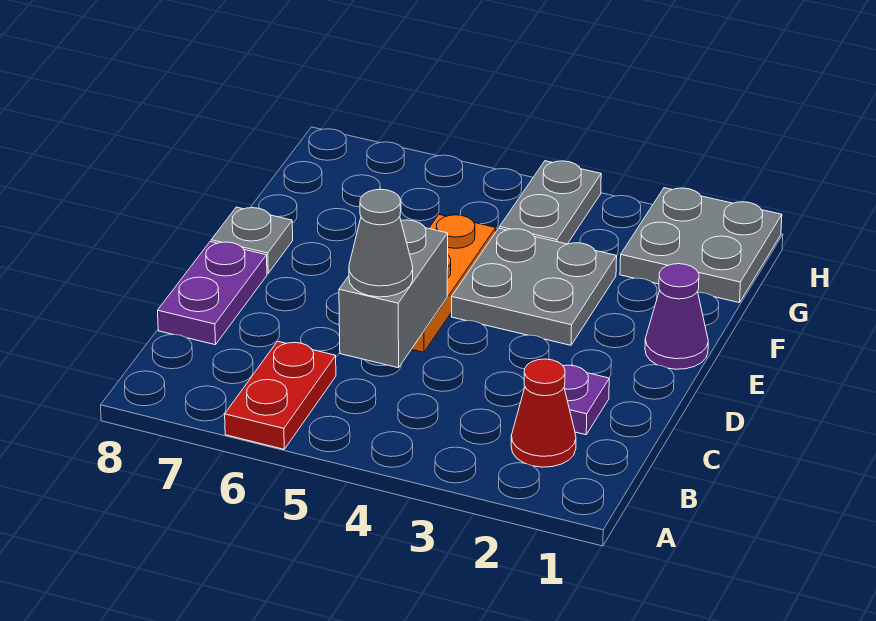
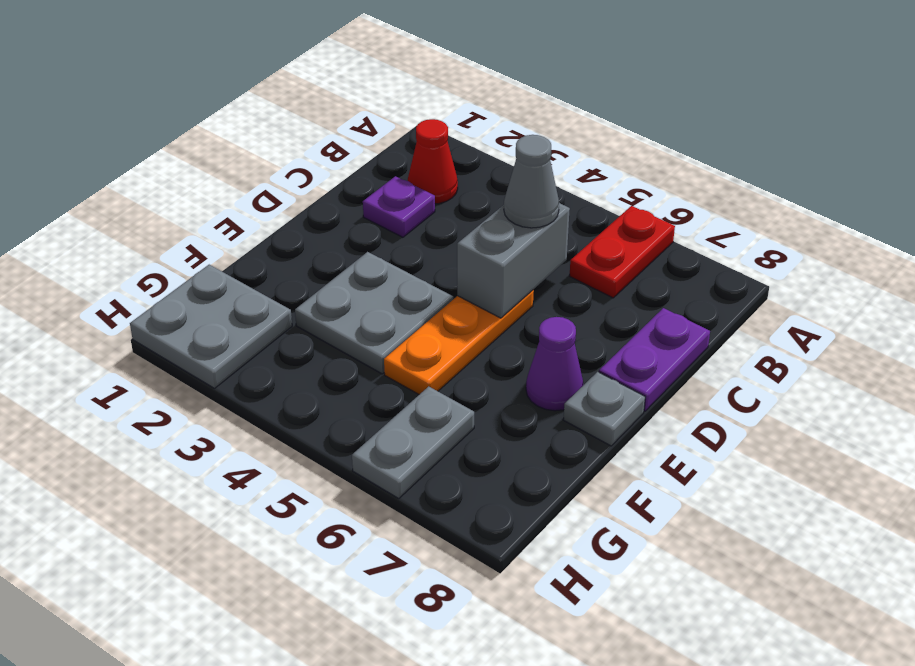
purple 1x1 cone [645,264,708,369] -> purple 1x1 cone moved to [526,317,583,411]
grey 1x2 plate [500,161,601,244] -> grey 1x2 plate moved to [352,386,474,499]

